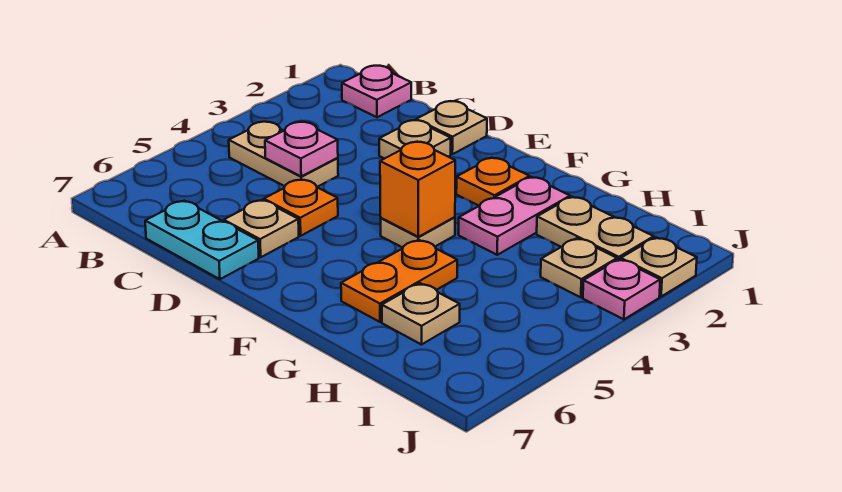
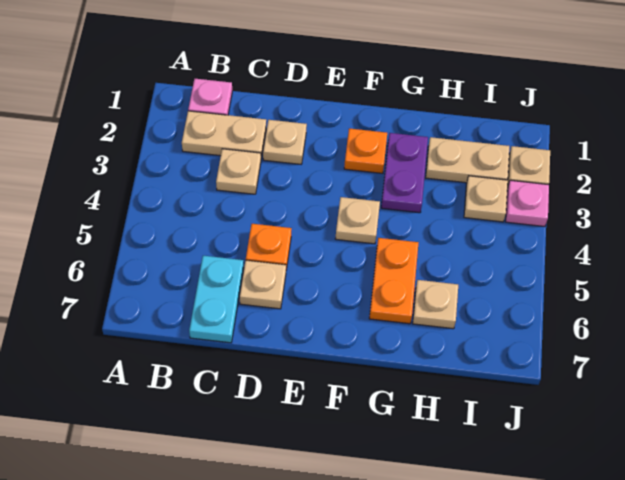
tan 1x2 plate [229,122,338,187] -> tan 1x2 plate moved to [182,111,266,158]
pink 1x1 plate [265,122,338,176] -> none
cyan 1x2 plate [145,201,259,279] -> cyan 1x2 plate turned to [189,256,244,343]
tan 1x1 plate [416,101,487,154] -> tan 1x1 plate moved to [216,149,261,194]
orange 1x1 brick [380,142,455,237] -> none
pink 1x2 plate [459,177,570,255] -> purple 1x2 plate [381,133,428,213]

